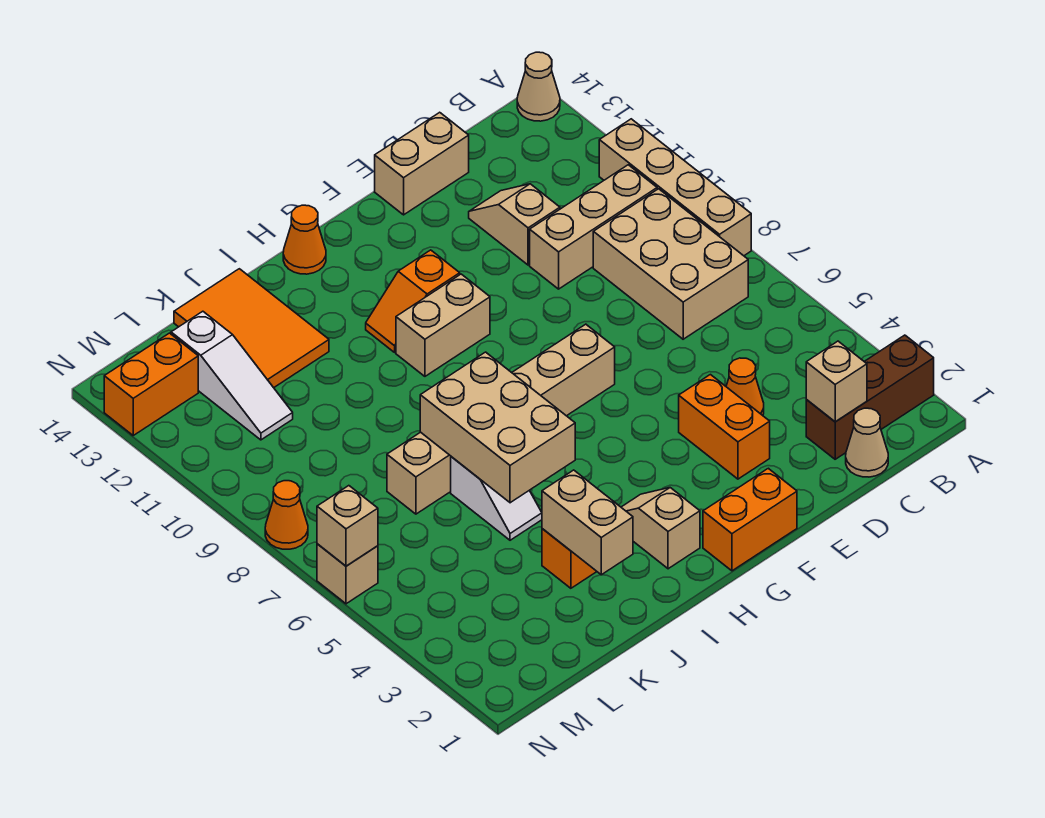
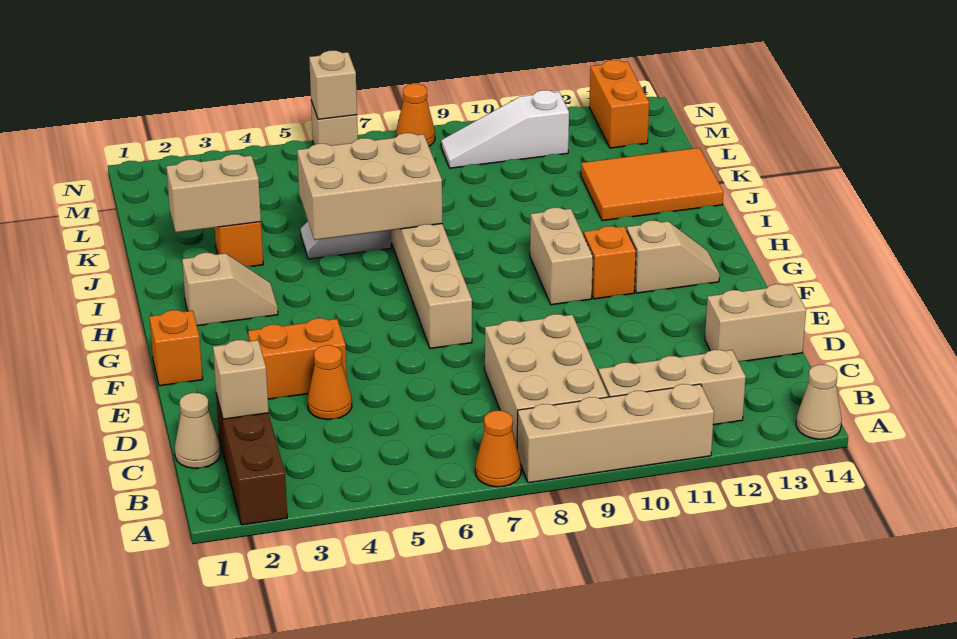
tan 2x3 brick [593,189,748,339] -> tan 2x3 brick turned to [485,314,608,446]
tan 1x3 brick [530,165,657,289] -> tan 1x3 brick turned to [598,350,746,425]
tan 1x2 slope [469,184,560,265] -> tan 1x2 slope moved to [627,221,720,293]
tan 1x2 brick [375,112,469,215] -> tan 1x2 brick turned to [705,284,806,362]
orange 1x2 brick [703,468,797,571] -> orange 1x1 brick [149,310,203,386]
orange 1x1 cone [283,205,326,274] -> orange 1x1 cone moved to [475,411,521,487]
white 1x3 slope [171,311,293,440] -> white 1x3 slope moved to [441,90,569,168]

